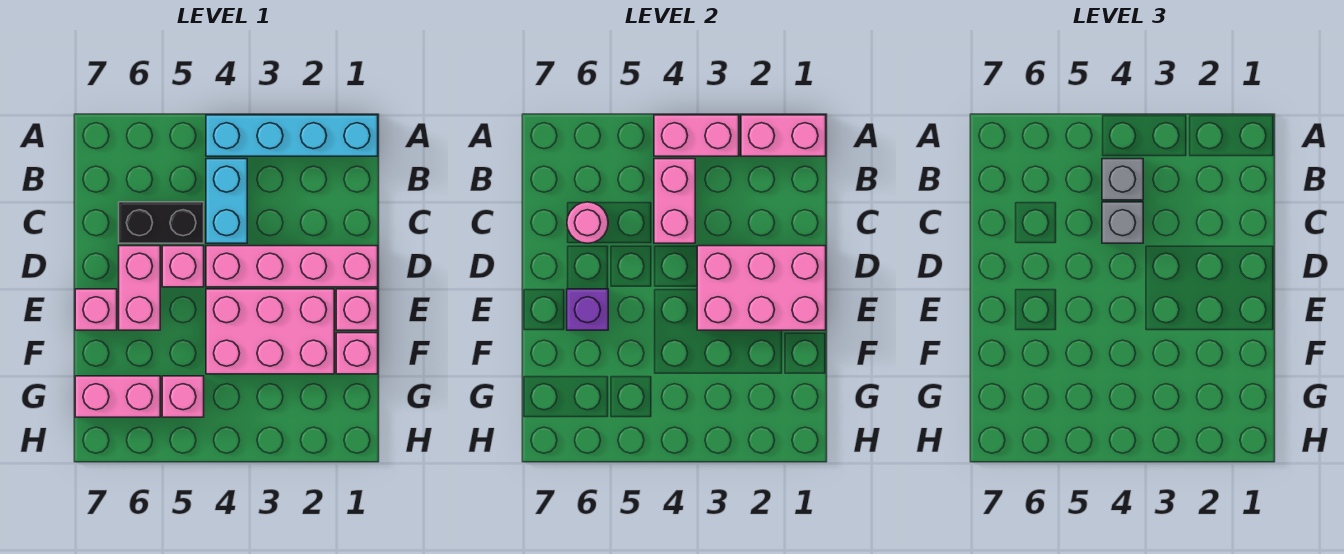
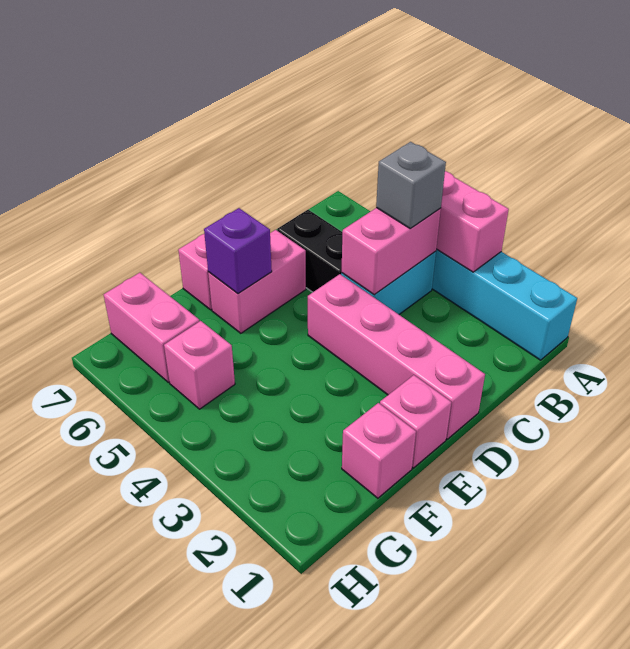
pink 1x2 brick [741,115,826,156] -> none
grey 1x1 brick [1102,202,1143,243] -> none
pink 1x1 round brick [567,202,608,243] -> none
pink 2x3 brick [697,246,826,330] -> none
pink 1x1 brick [162,246,204,287] -> none
pink 2x3 brick [206,289,334,374] -> none

